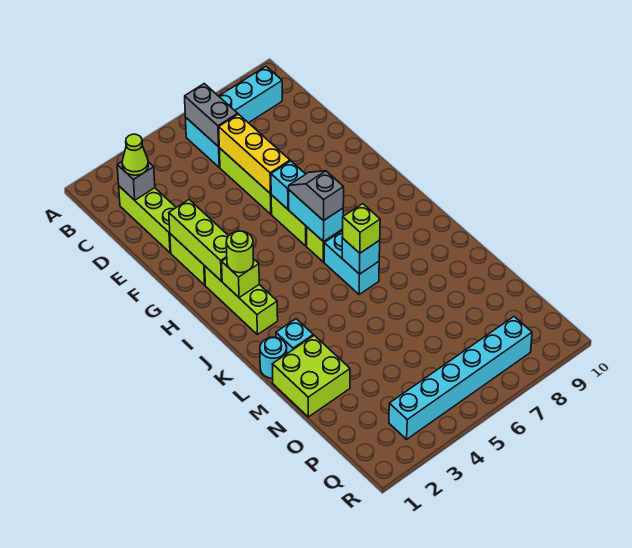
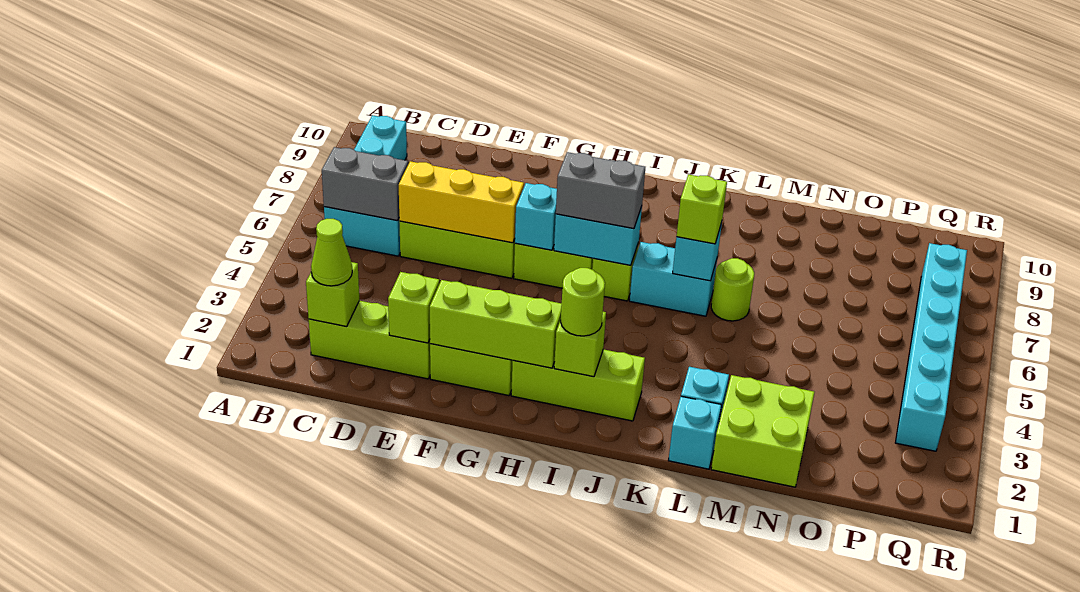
grey 1x1 brick [117,162,155,200] -> lime 1x1 brick [306,262,359,327]
none -> lime 1x1 brick [388,272,439,343]
grey 1x2 slope [289,171,344,221] -> grey 1x2 brick [556,152,645,229]
cyan 1x1 round brick [260,337,287,378] -> cyan 1x1 brick [668,396,722,469]
none -> lime 1x1 round brick [711,258,754,321]

